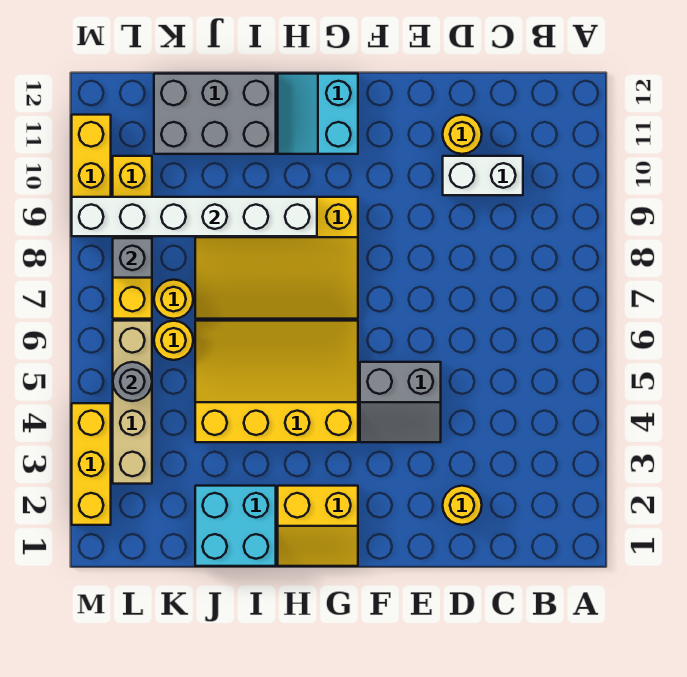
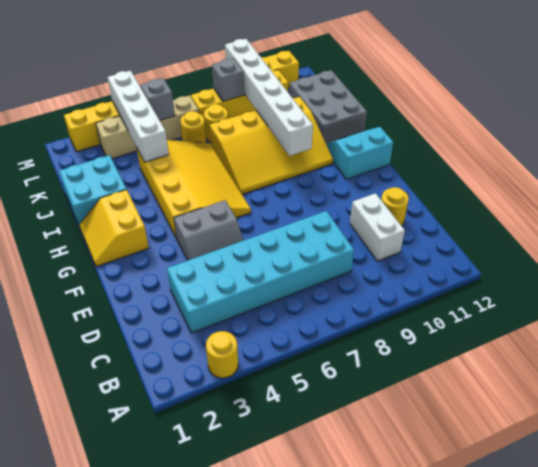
none -> cyan 2x6 brick [167,211,354,333]
yellow 1x1 round brick [443,486,482,525] -> yellow 1x1 round brick moved to [206,331,238,378]
grey 2x2 slope [360,362,441,442] -> grey 2x2 slope turned to [174,200,244,260]
yellow 3x4 slope [195,197,358,319] -> yellow 3x4 slope turned to [210,97,333,194]
none -> white 1x4 brick [108,71,169,162]
grey 1x1 round brick [113,362,152,401] -> grey 1x1 brick [140,78,175,120]

